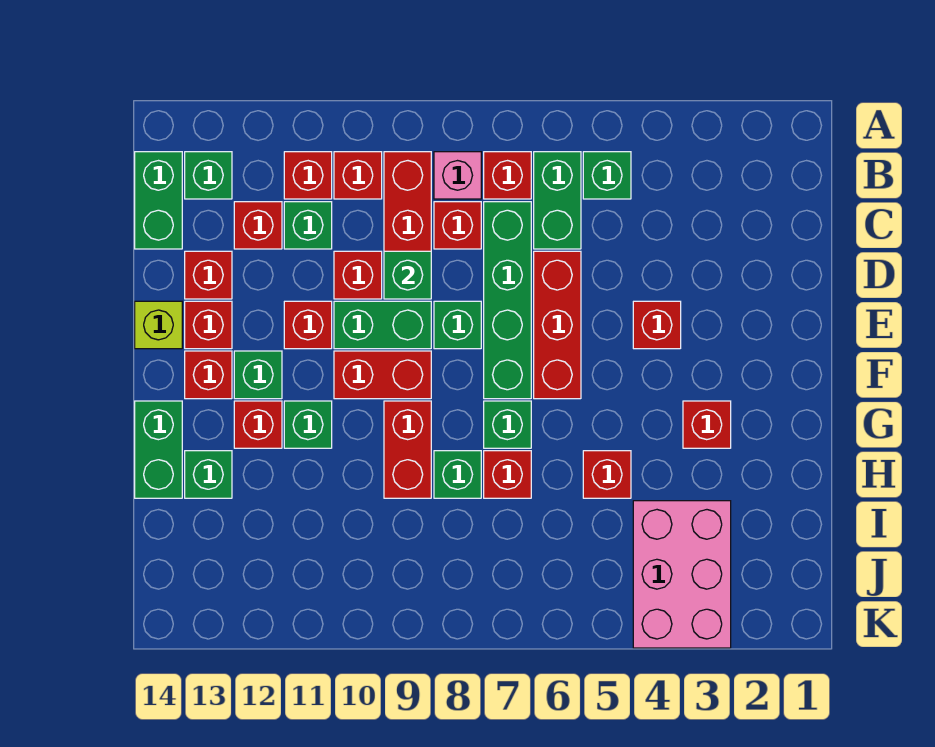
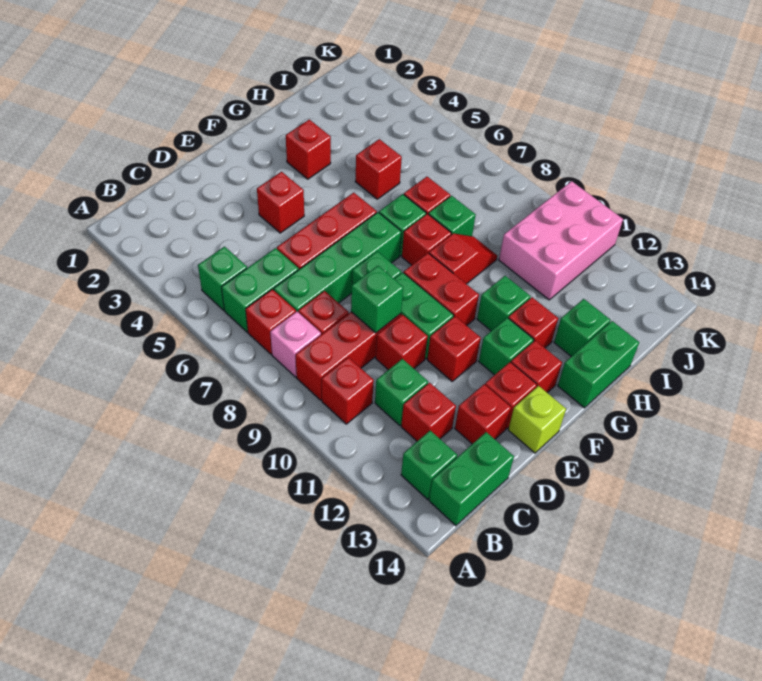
red 1x1 brick [284,152,332,199] -> red 1x1 brick moved to [402,214,451,265]
red 1x2 brick [384,401,431,498] -> red 1x2 slope [429,233,497,284]
pink 2x3 brick [633,501,731,648] -> pink 2x3 brick moved to [499,181,623,300]

